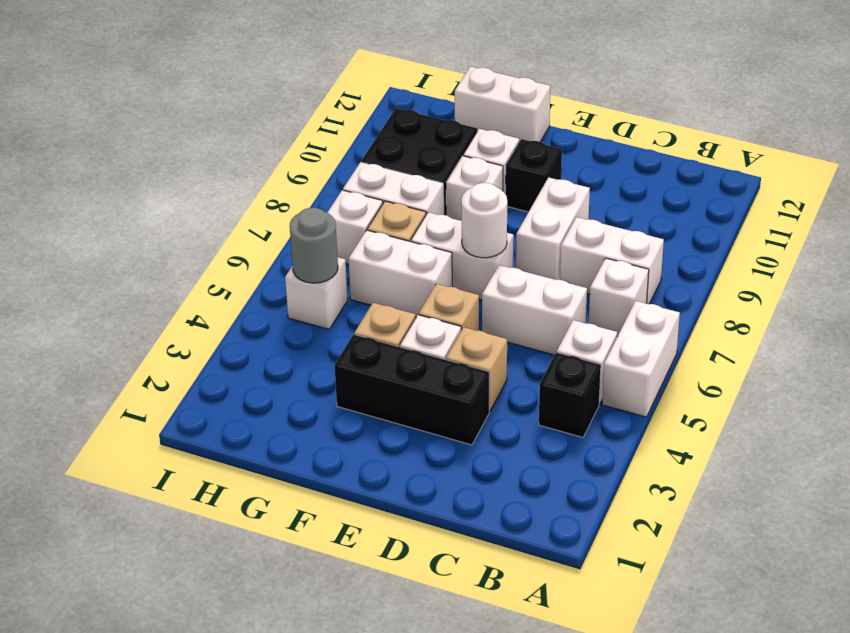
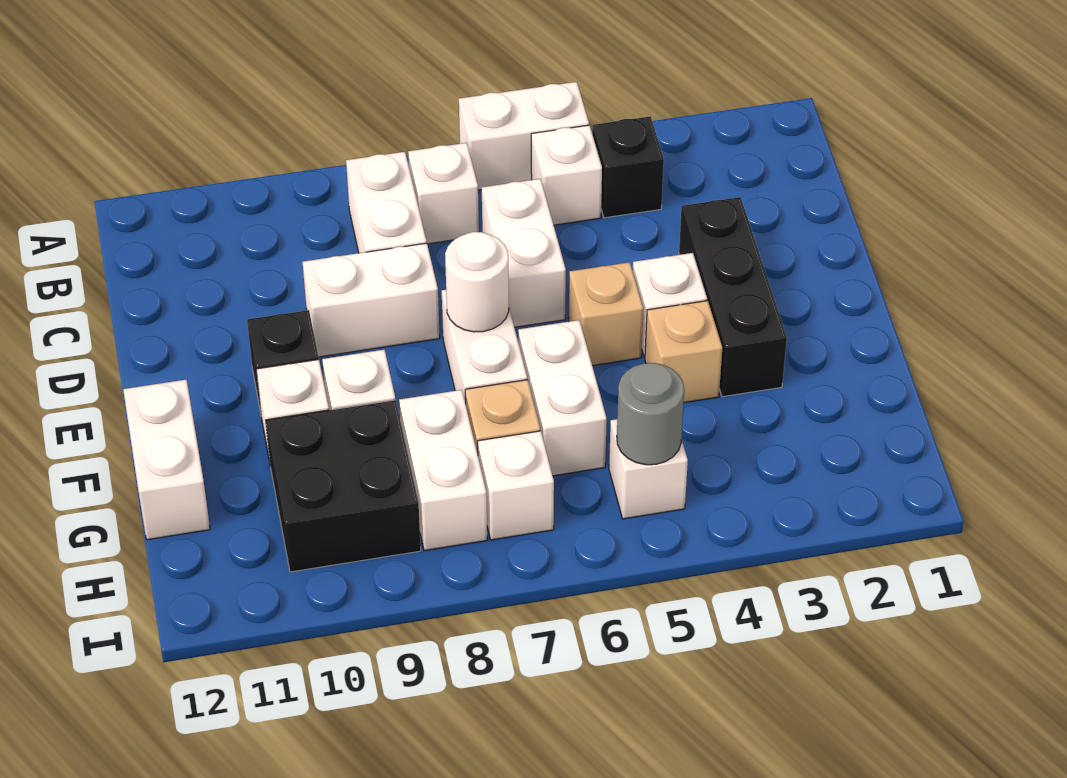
tan 1x1 brick [446,327,507,411] -> none

